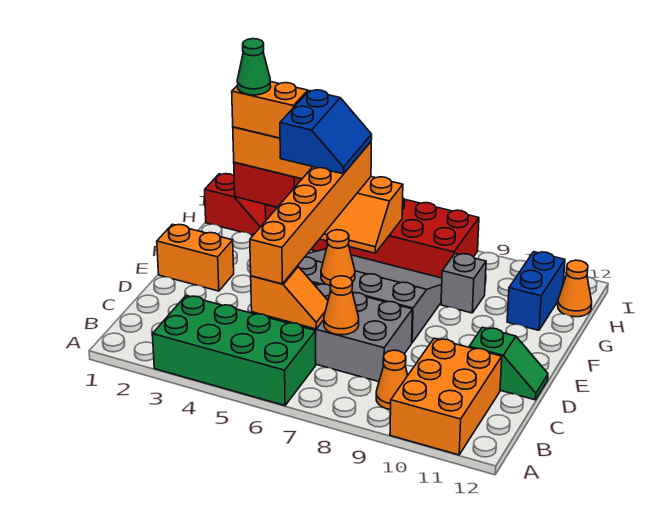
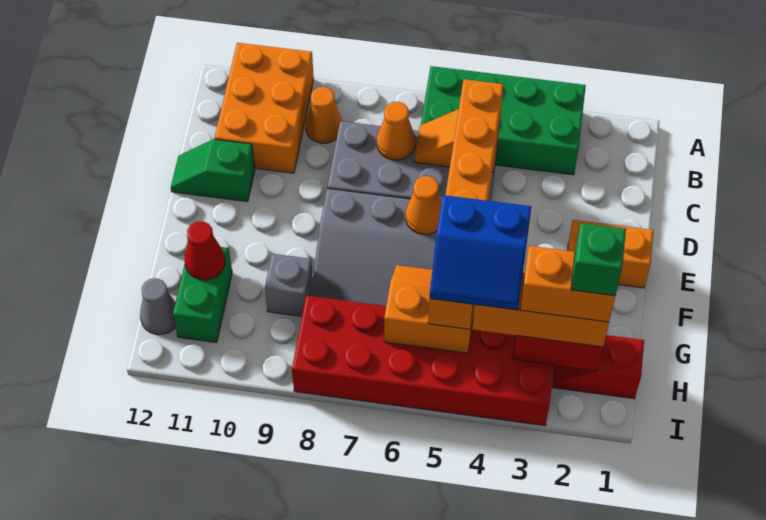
blue 2x2 slope [280,90,372,174] -> blue 2x2 slope turned to [429,195,531,310]
blue 1x2 brick [507,252,565,330] -> green 1x2 brick [173,247,232,343]
none -> red 1x1 cone [184,221,225,280]
green 1x1 cone [237,39,271,95] -> green 1x1 brick [571,223,626,296]
orange 1x1 cone [558,260,592,317] -> grey 1x1 cone [140,278,176,335]

